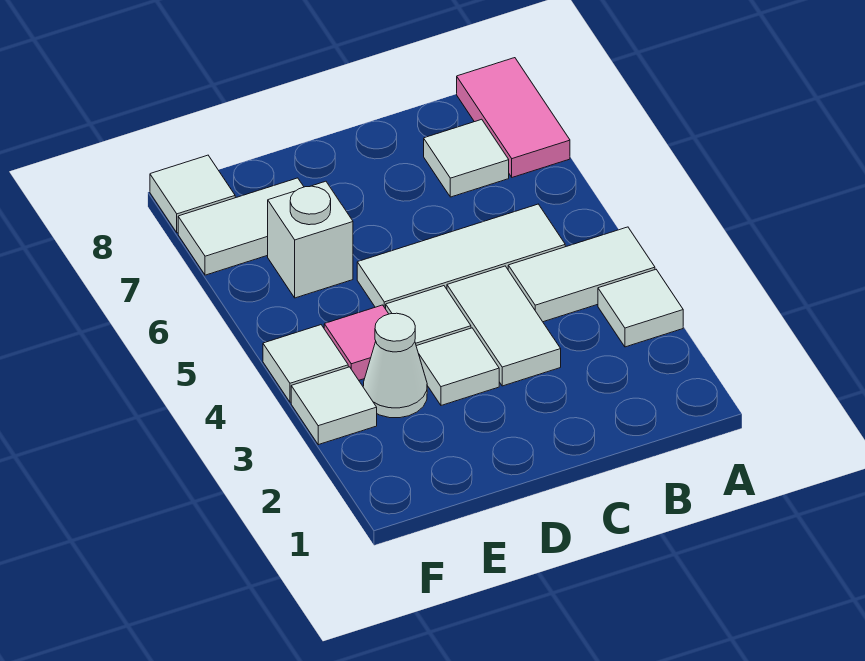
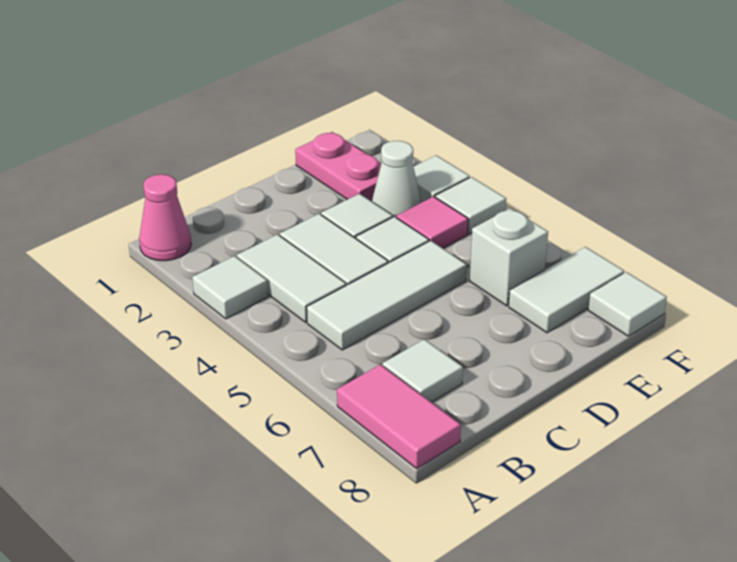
none -> pink 1x1 cone [139,174,191,261]
white 1x2 tile [508,227,655,322] -> white 1x2 tile turned to [237,234,346,322]
none -> pink 1x2 plate [295,132,381,201]

